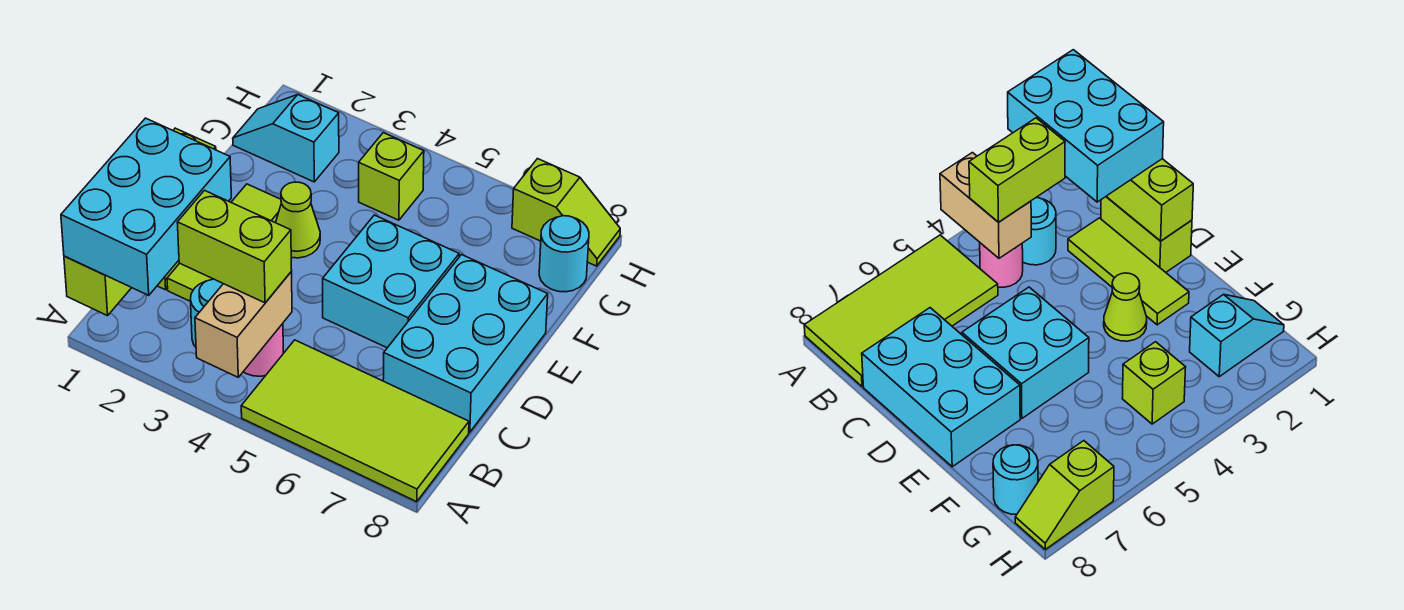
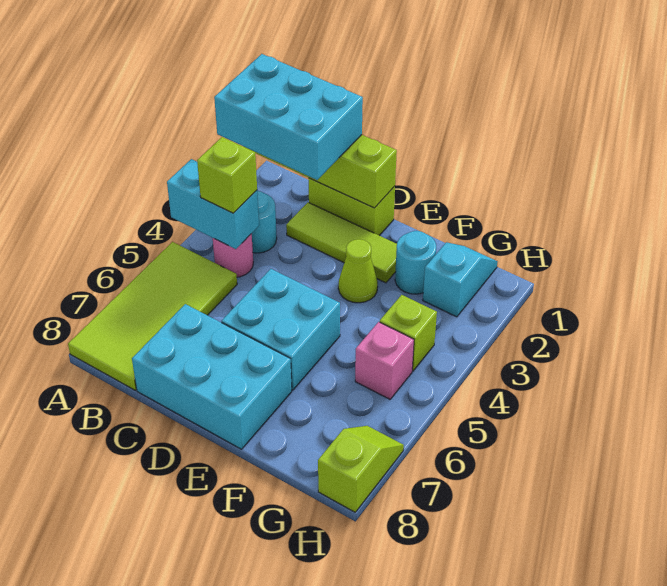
tan 1x2 brick [195,272,292,377] -> cyan 1x2 brick [167,159,259,249]
lime 1x2 brick [177,190,292,303] -> lime 1x1 brick [197,137,257,213]
none -> pink 1x1 brick [355,322,414,399]
cyan 1x1 round brick [539,216,589,292] -> cyan 1x1 round brick moved to [395,231,436,294]
lime 1x2 slope [512,159,620,266] -> lime 1x2 slope turned to [318,426,404,512]

